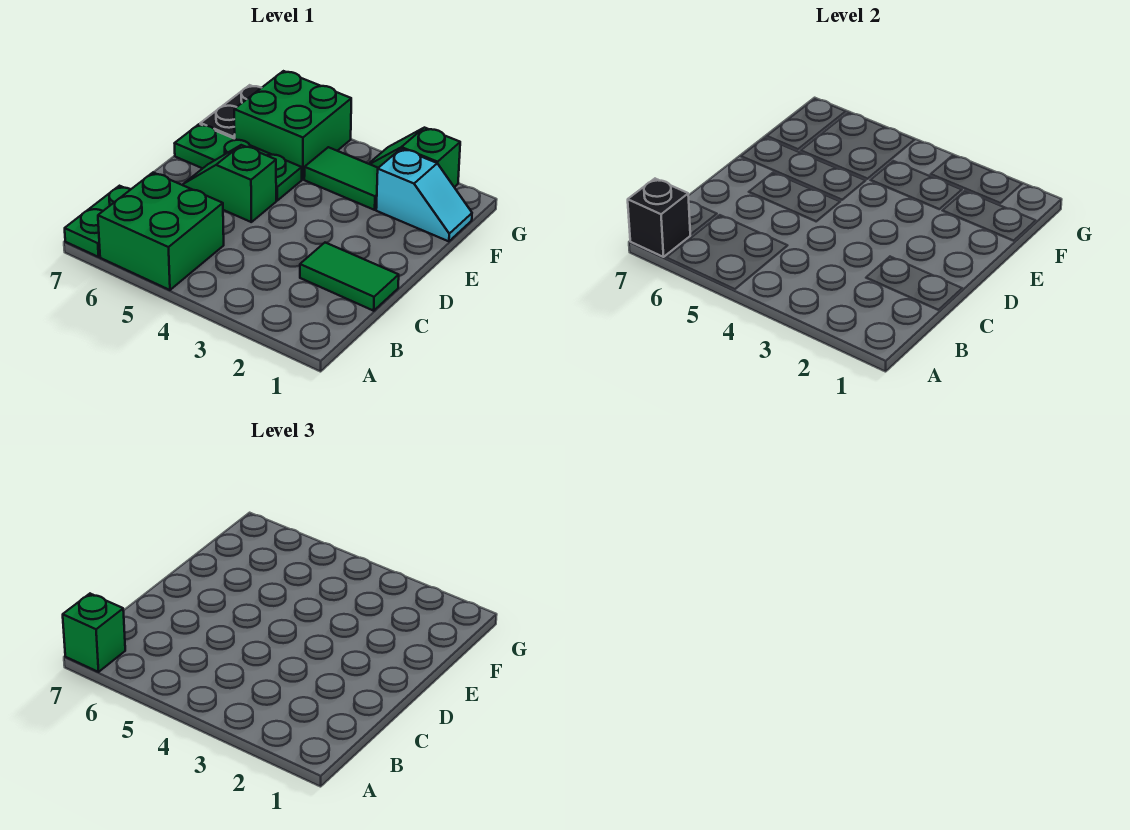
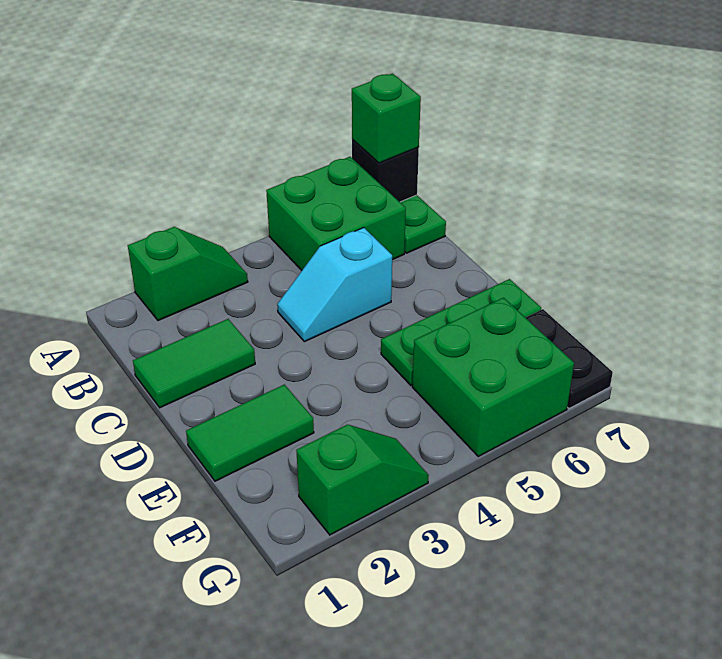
green 1x2 slope [183,145,276,222] -> green 1x2 slope moved to [128,227,248,321]
cyan 1x2 slope [376,149,472,241] -> cyan 1x2 slope moved to [277,228,392,342]
green 1x2 tile [304,147,378,210] -> green 1x2 tile moved to [186,385,314,481]

